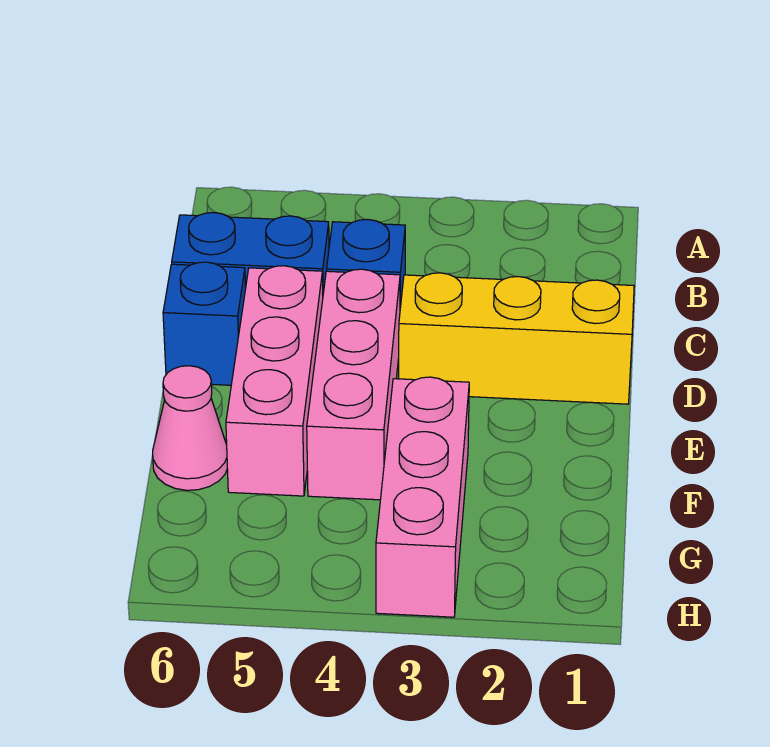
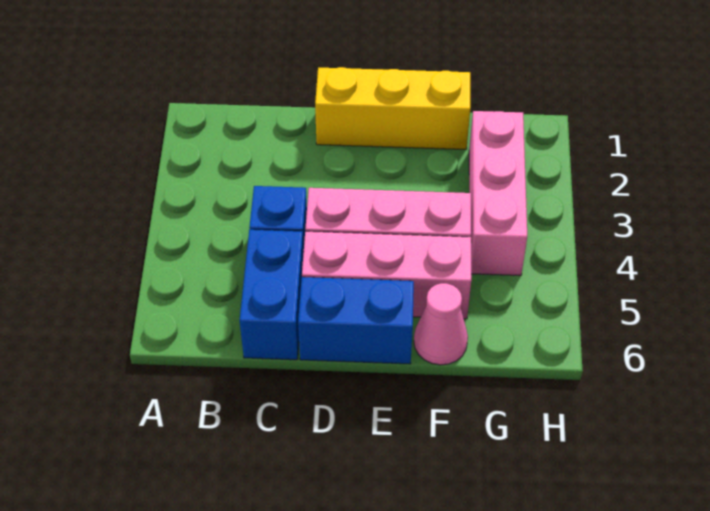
yellow 1x3 brick [399,273,634,404] -> yellow 1x3 brick turned to [315,67,470,150]
blue 1x1 brick [163,262,246,385] -> blue 1x2 brick [298,277,414,364]
pink 1x3 brick [376,377,469,617] -> pink 1x3 brick turned to [469,111,527,276]

